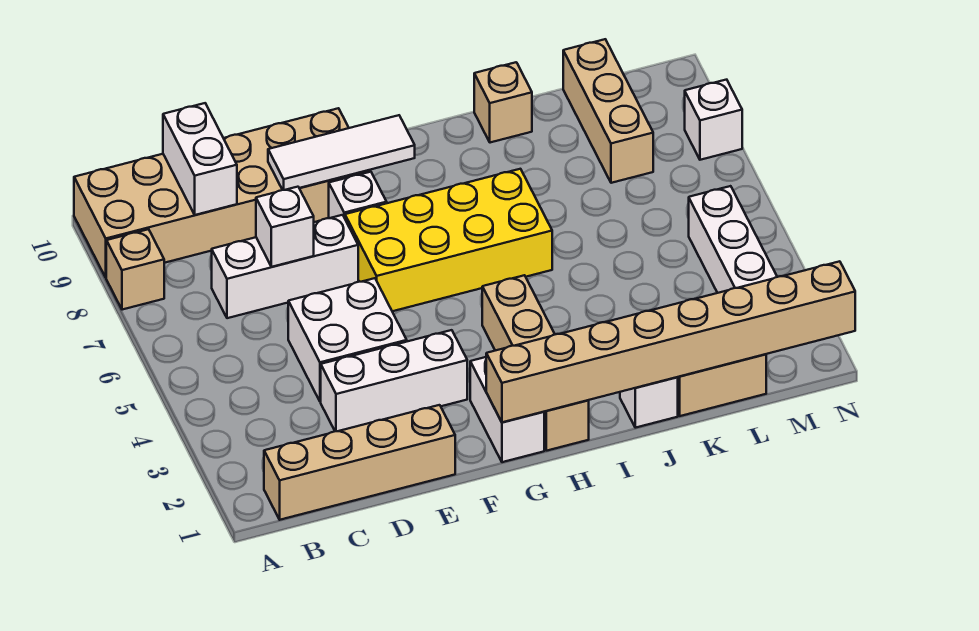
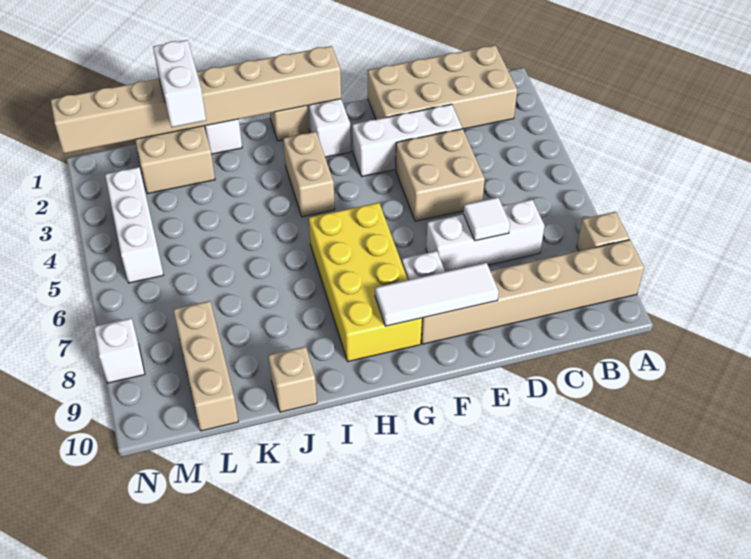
tan 2x6 brick [74,108,370,277] -> tan 1x6 brick [421,240,644,344]
tan 1x4 brick [264,405,455,520] -> tan 2x4 brick [368,45,517,129]
white 1x2 brick [163,103,237,215] -> white 1x2 brick moved to [153,40,206,127]
white 2x2 brick [288,278,407,402] -> tan 2x2 brick [396,129,485,221]
white 1x1 brick [256,187,314,267] -> white 1x1 tile [463,197,510,241]
yellow 2x4 brick [345,169,552,311] -> yellow 2x4 brick turned to [309,203,422,362]

